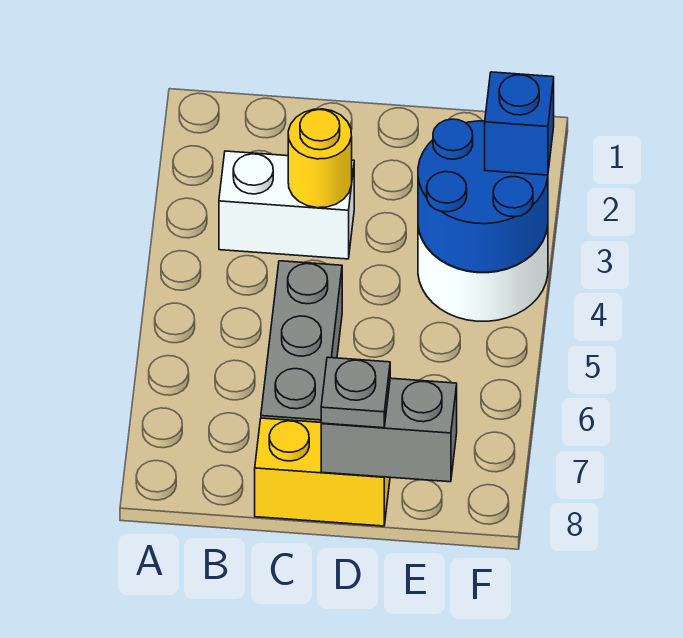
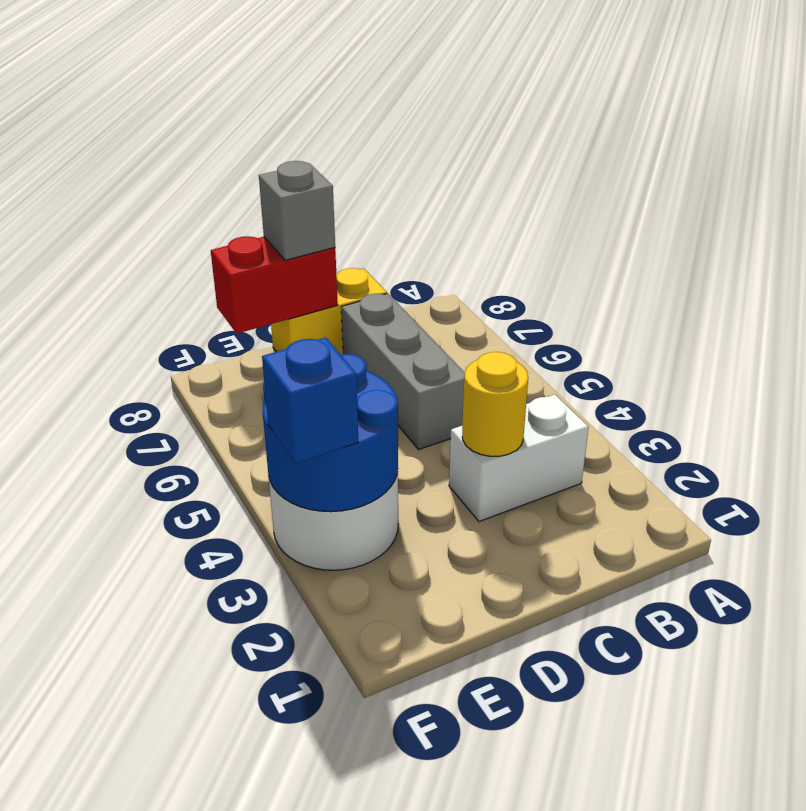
grey 1x2 brick [321,378,457,482] -> red 1x2 brick [211,236,338,333]
grey 1x1 plate [321,357,390,428] -> grey 1x1 brick [259,161,335,260]

